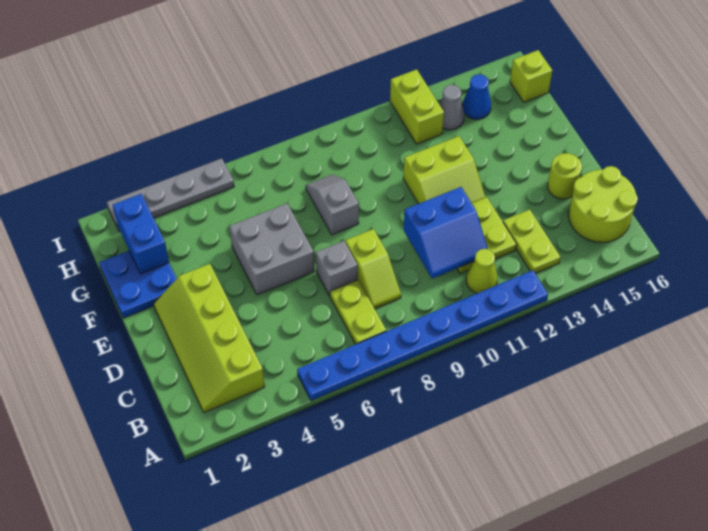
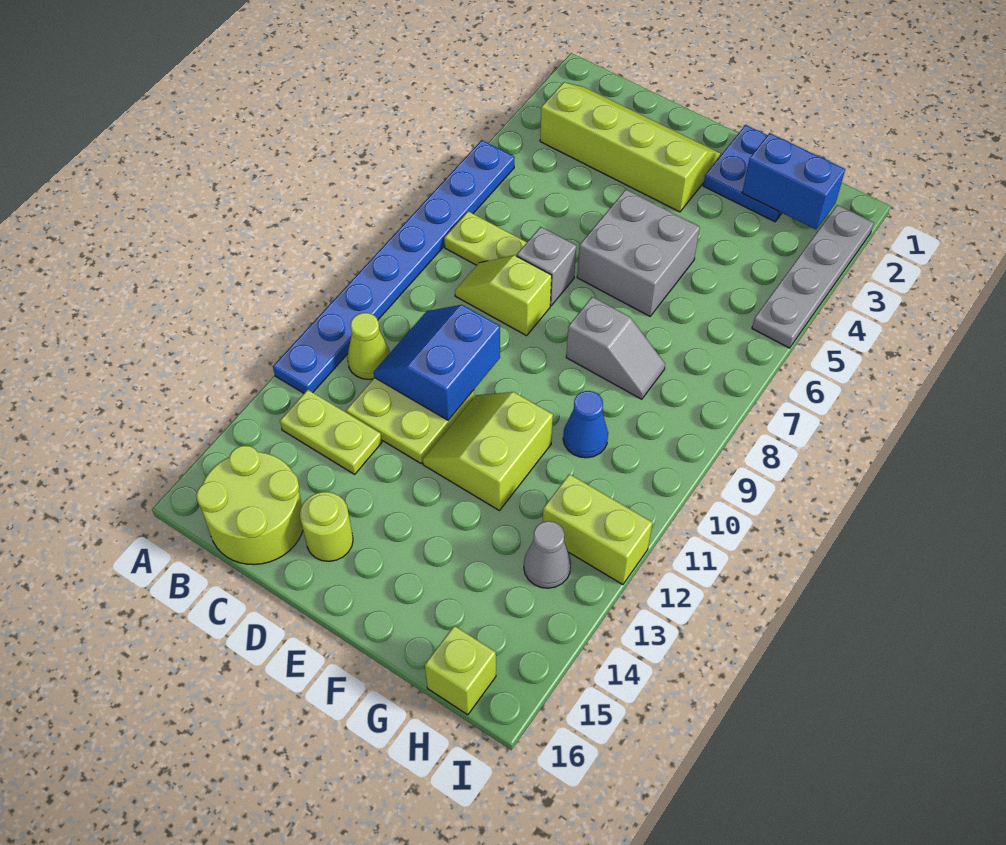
blue 1x1 cone [462,74,491,119] -> blue 1x1 cone moved to [563,391,608,458]

